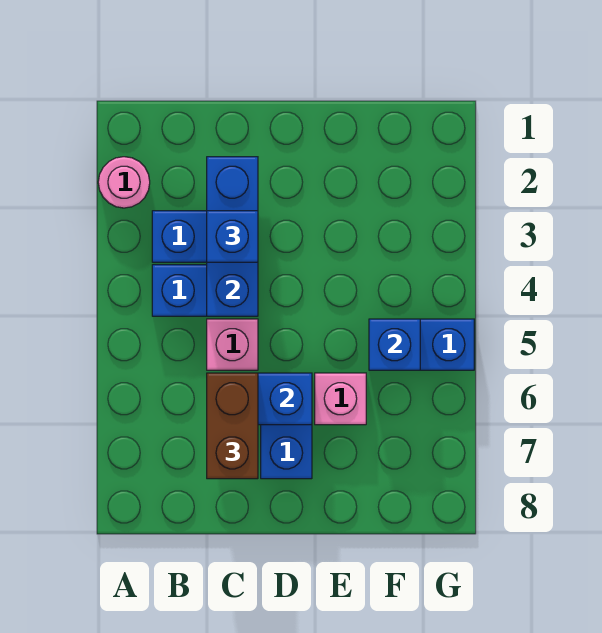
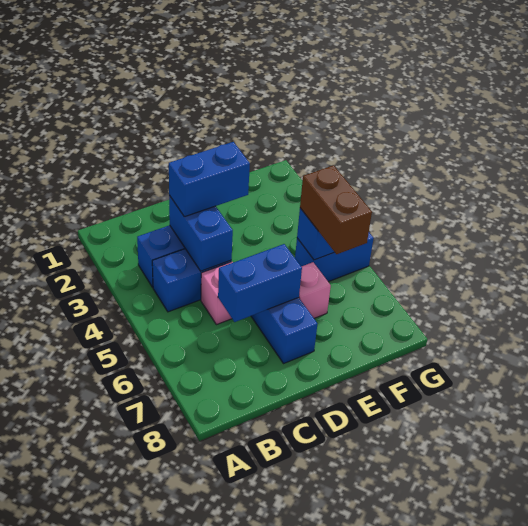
pink 1x1 round brick [98,157,150,208] -> none
blue 1x3 brick [207,157,258,316] -> blue 1x2 brick [169,195,233,271]
blue 1x1 brick [207,211,258,262] -> blue 1x2 brick [169,142,250,217]
brown 1x2 brick [207,373,258,479] -> brown 1x2 brick moved to [300,165,372,254]

